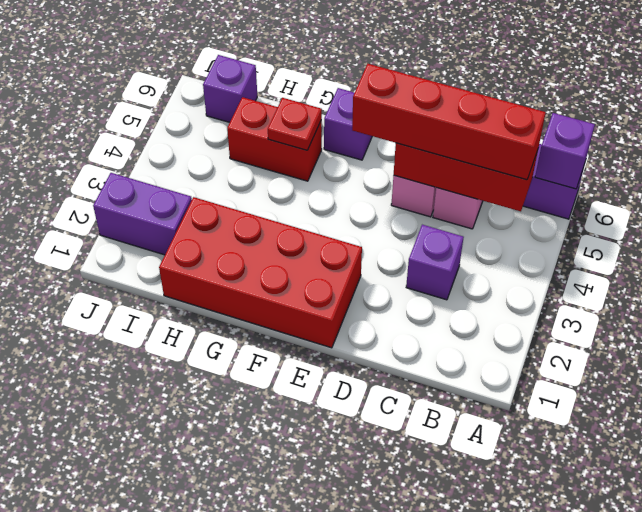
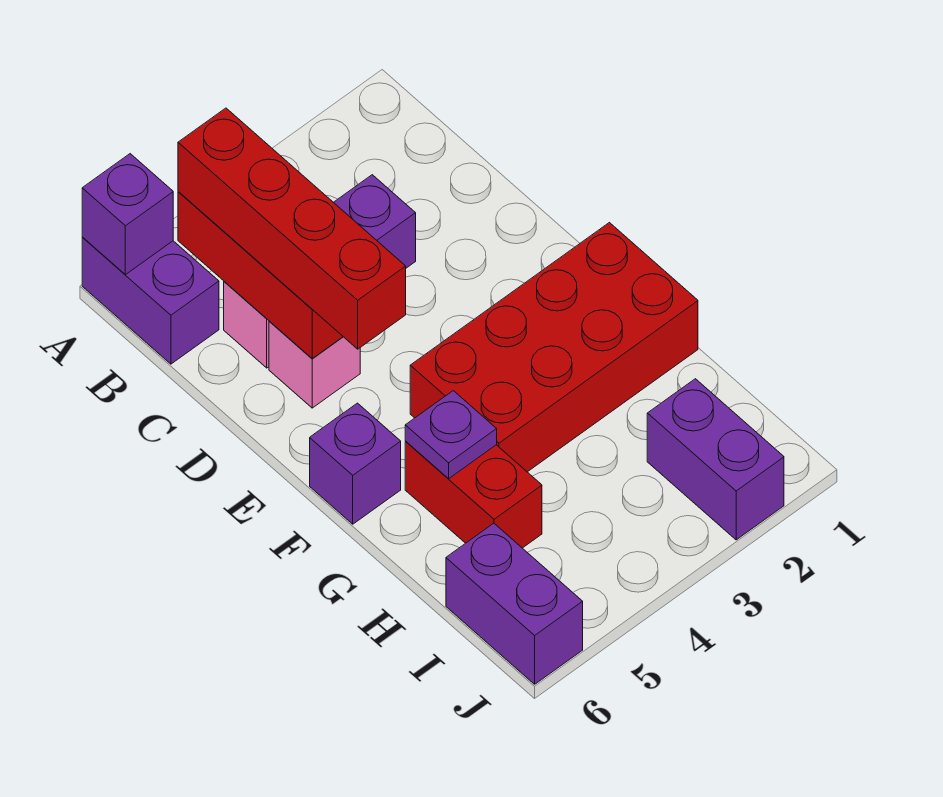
red 2x4 brick [159,197,362,348] -> red 2x4 brick turned to [410,223,698,472]
red 1x1 plate [268,98,322,150] -> purple 1x1 plate [405,391,497,479]
purple 1x1 brick [203,55,257,122] -> purple 1x2 brick [446,523,583,684]

